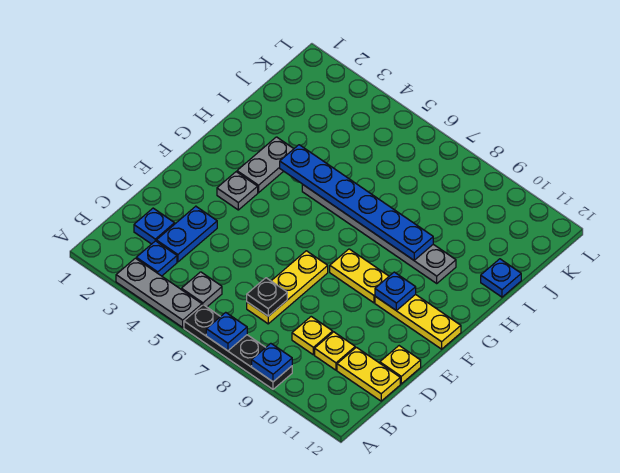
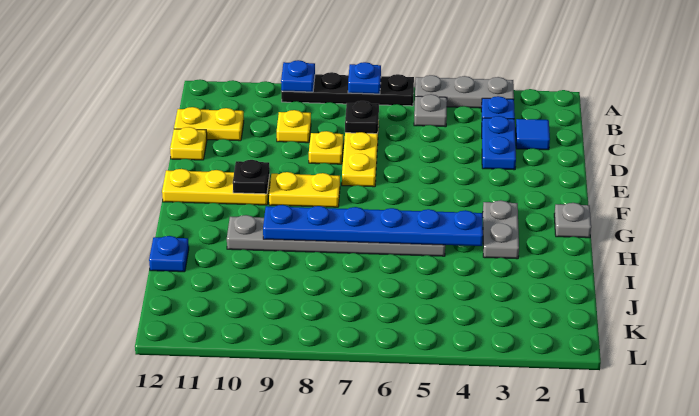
blue 1x1 plate [134,208,175,244] -> blue 1x1 tile [516,119,550,150]
yellow 1x1 plate [315,332,355,370] -> yellow 1x1 plate moved to [309,131,343,164]
grey 1x1 plate [217,172,258,210] -> grey 1x1 plate moved to [554,203,591,238]
blue 1x1 plate [375,272,416,310] -> black 1x1 plate [233,160,270,194]

